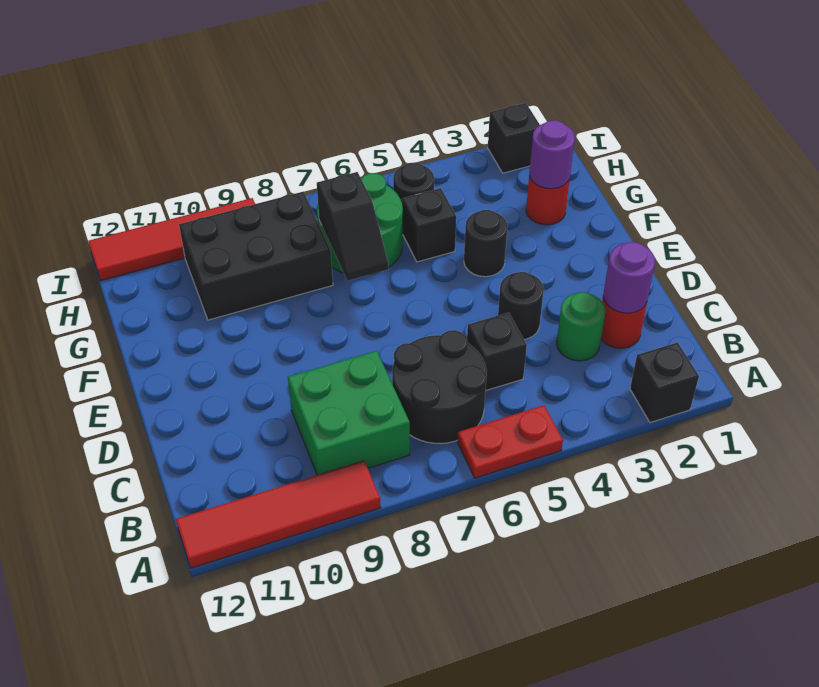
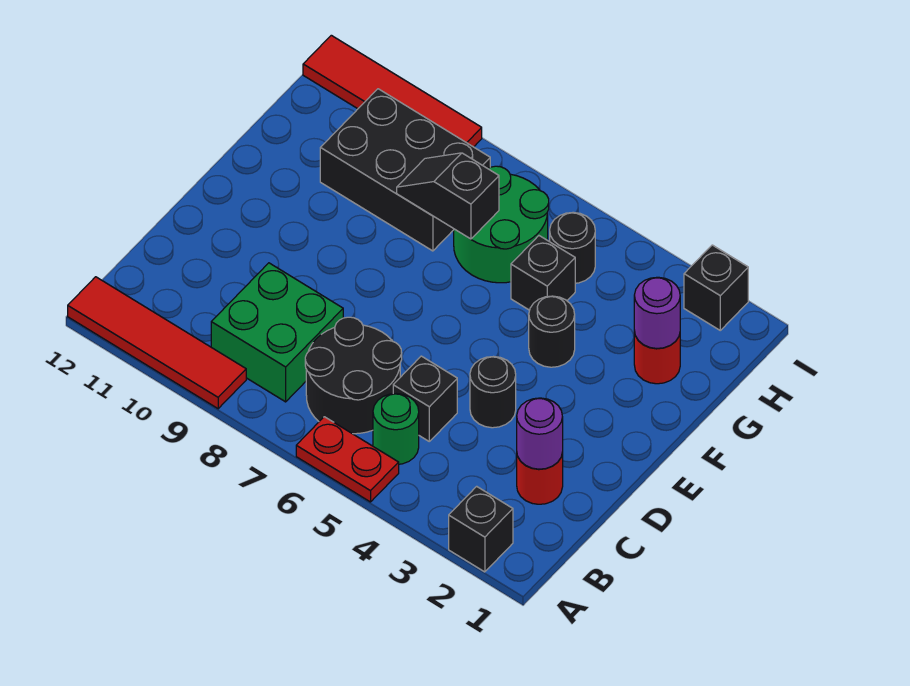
green 1x1 round brick [557,292,605,361] -> green 1x1 round brick moved to [373,394,419,464]
black 1x2 slope [317,172,388,281] -> black 1x2 slope turned to [397,153,499,239]

